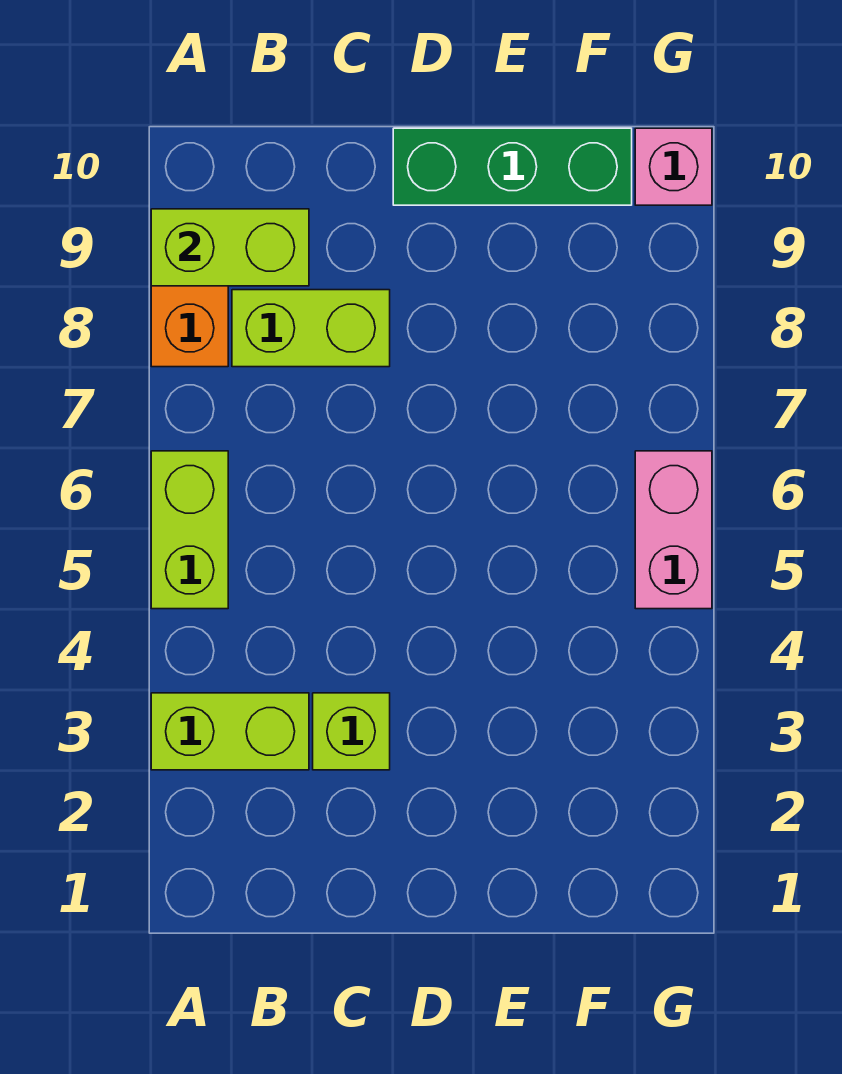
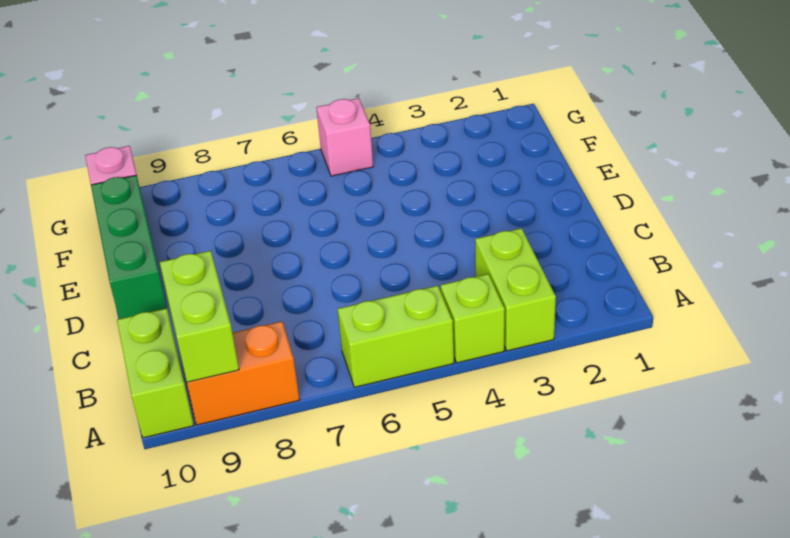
lime 1x2 brick [232,290,390,367] -> lime 1x2 brick moved to [117,308,194,438]
lime 1x1 brick [313,693,390,770] -> lime 1x1 brick moved to [441,274,505,363]
pink 1x2 brick [635,451,712,609] -> pink 1x1 brick [316,98,373,176]

